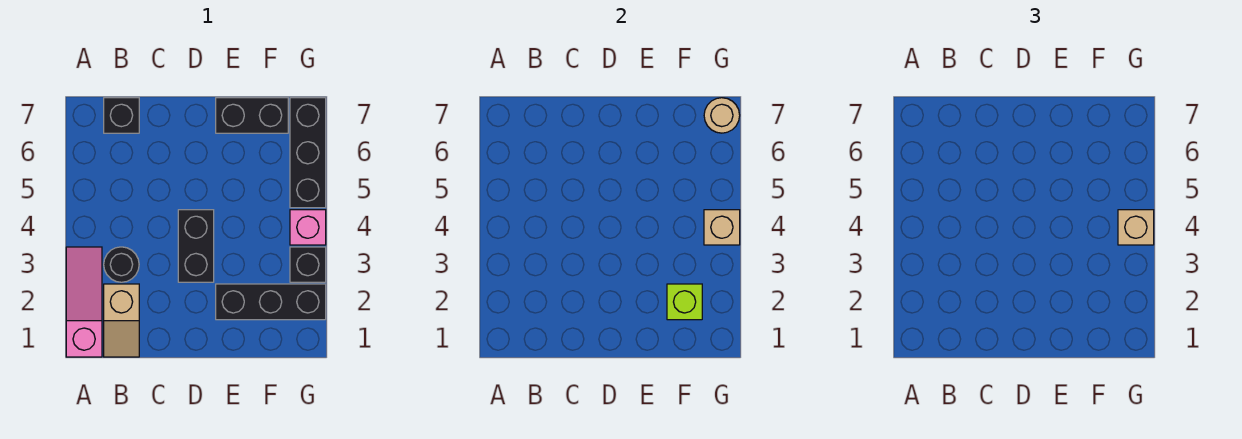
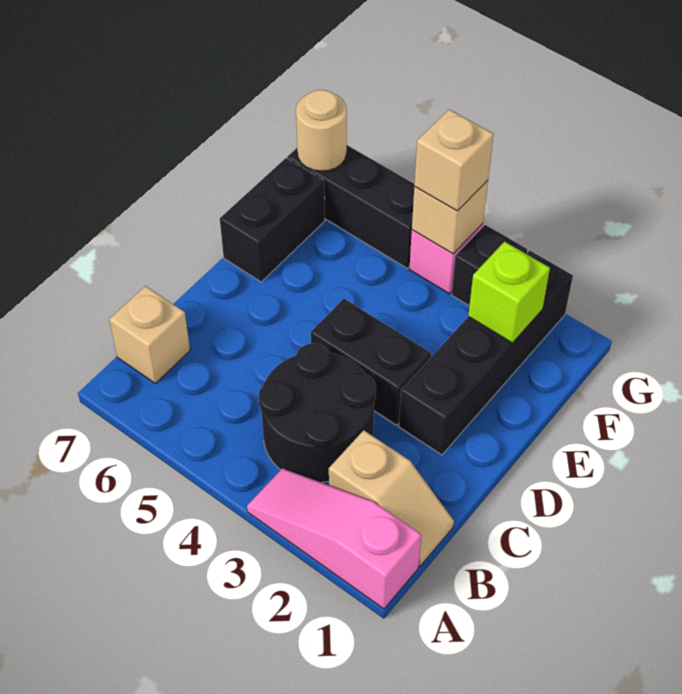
black 1x1 round brick [104,247,139,282] -> black 2x2 round brick [259,343,376,482]
black 1x1 brick [104,98,139,133] -> tan 1x1 brick [109,286,190,384]
black 1x3 brick [216,284,326,320] -> black 1x4 brick [399,250,573,455]

